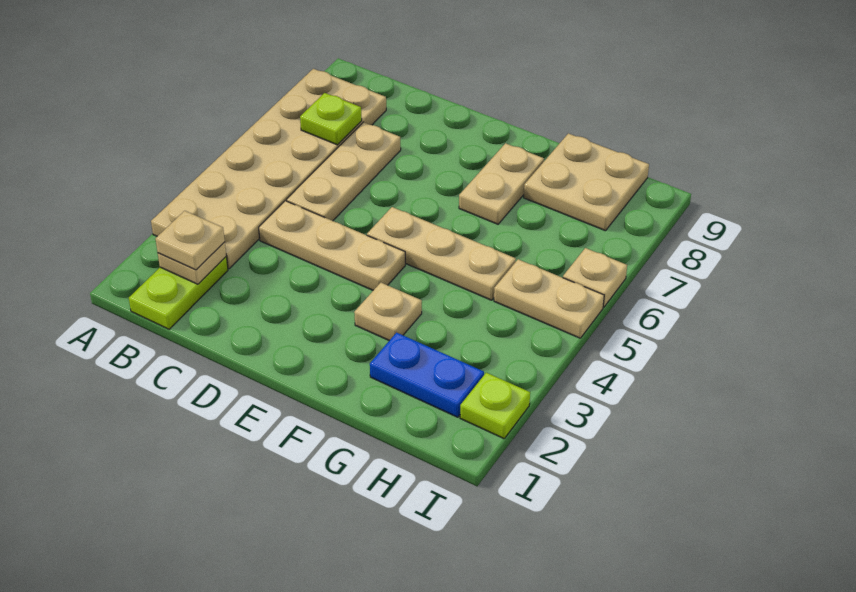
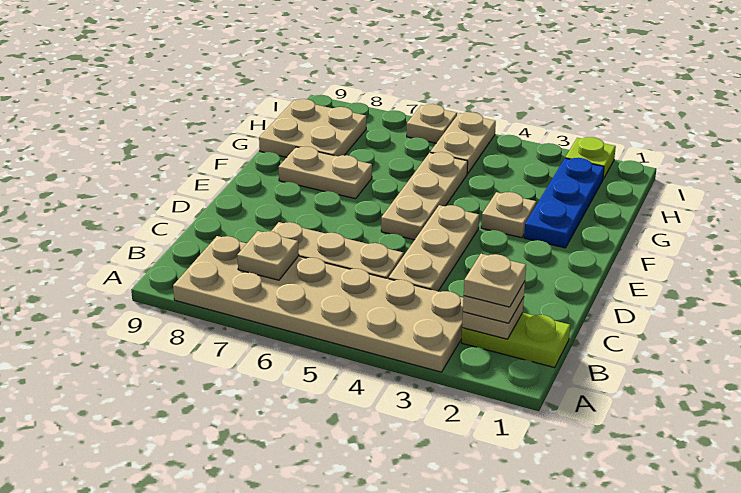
none -> tan 1x1 plate [464,254,526,307]
lime 1x1 plate [300,93,362,145] -> tan 1x1 plate [237,231,299,280]
blue 1x2 plate [370,333,484,417] -> blue 1x3 plate [524,158,604,248]

